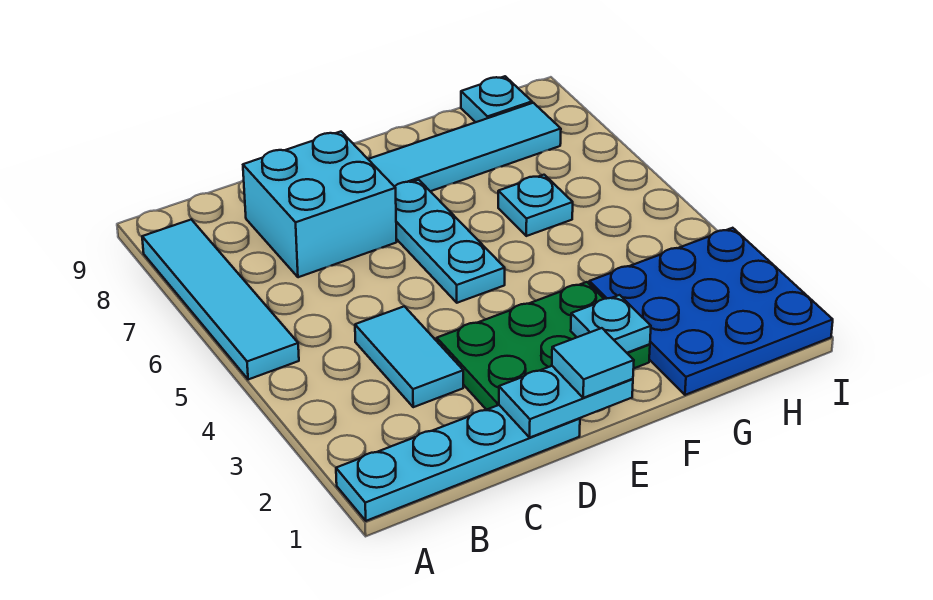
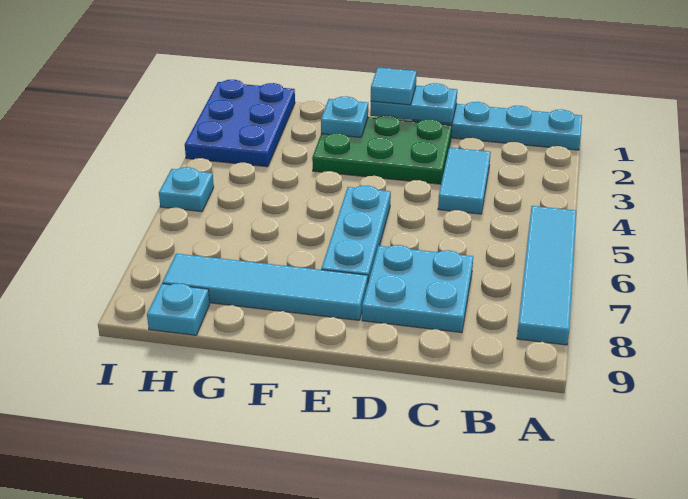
cyan 2x2 brick [243,132,397,277] -> cyan 2x2 plate [362,245,473,333]
blue 3x3 plate [589,228,833,395] -> blue 2x3 plate [185,80,295,167]
cyan 1x1 plate [498,175,573,236] -> cyan 1x1 plate moved to [159,167,214,212]

